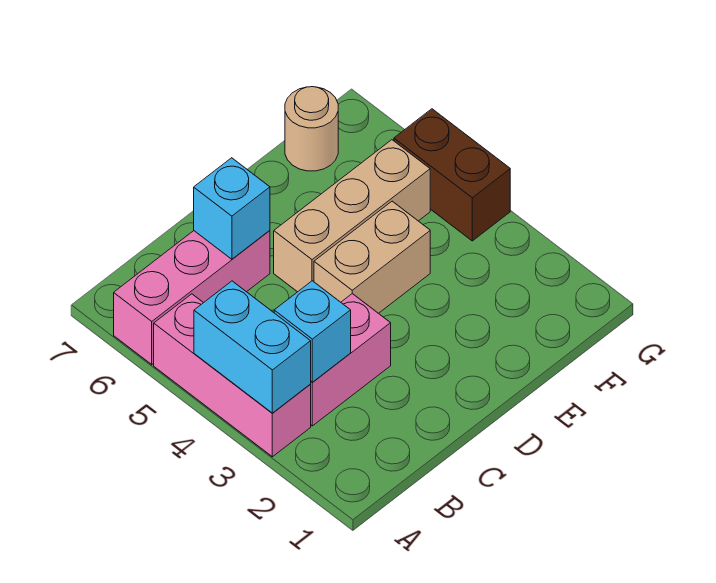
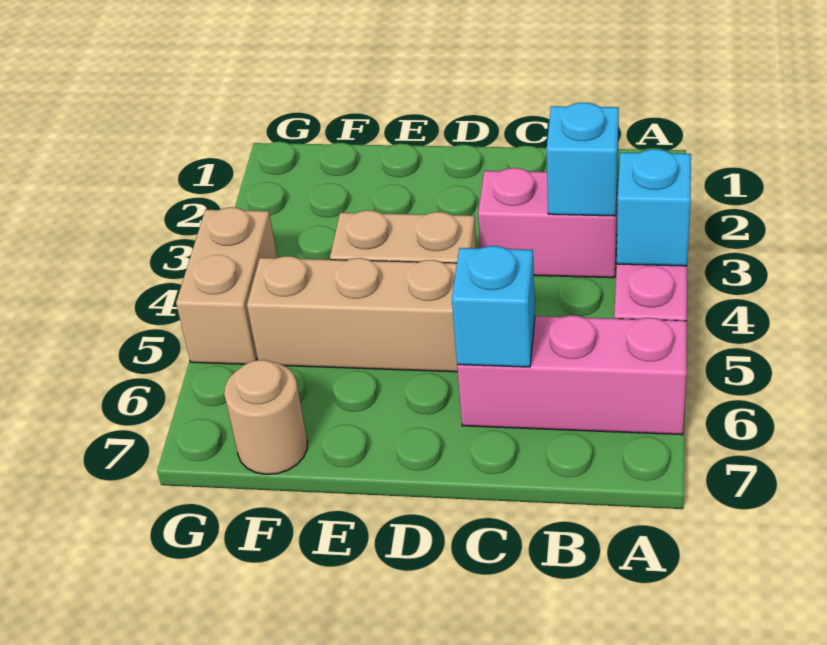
cyan 1x2 brick [194,281,311,413] -> cyan 1x1 brick [617,149,691,266]
brown 1x2 brick [394,109,510,241] -> tan 1x2 brick [176,207,277,364]

